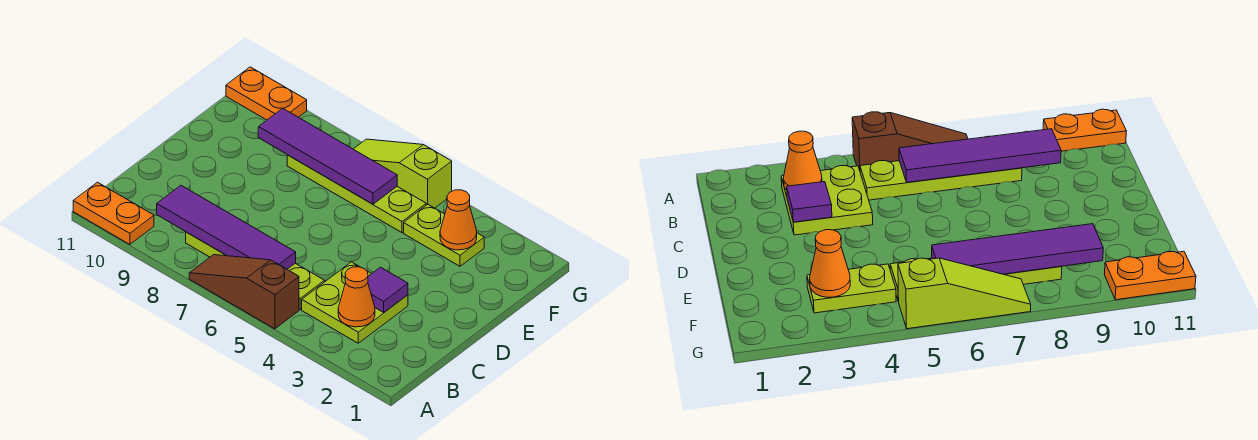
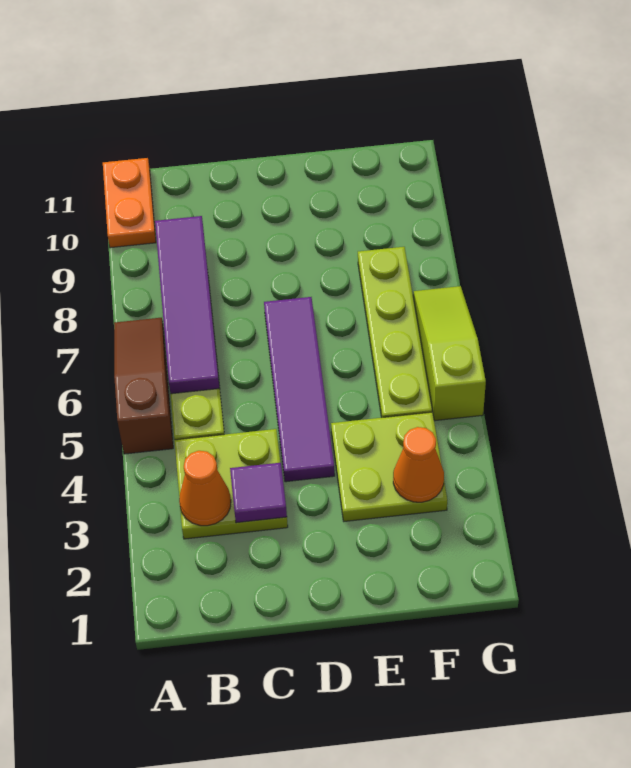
lime 1x2 plate [404,204,484,266] -> lime 2x2 plate [331,412,447,521]
purple 1x4 tile [258,108,397,204] -> purple 1x4 tile moved to [264,297,335,482]
orange 1x2 plate [226,67,307,120] -> none

